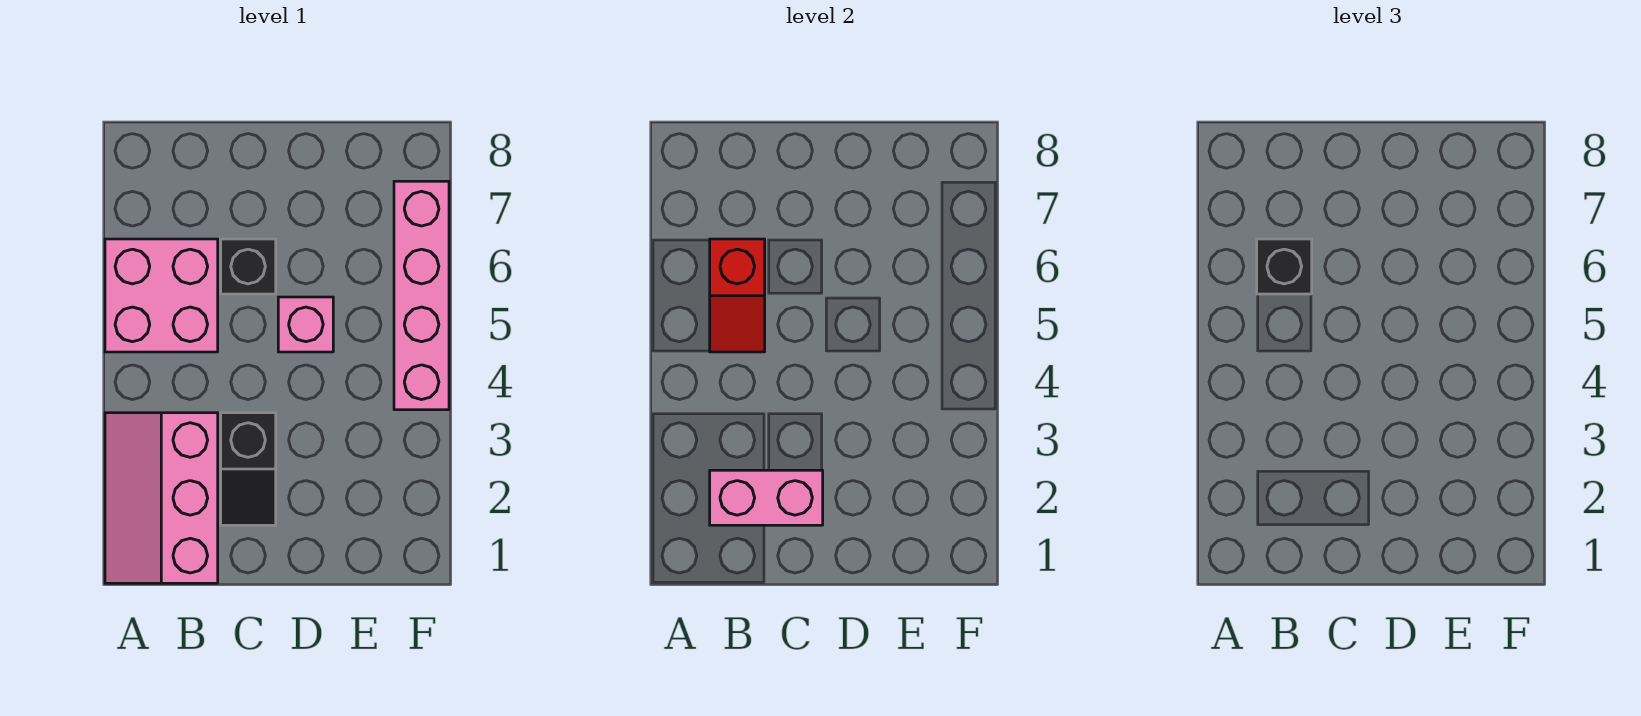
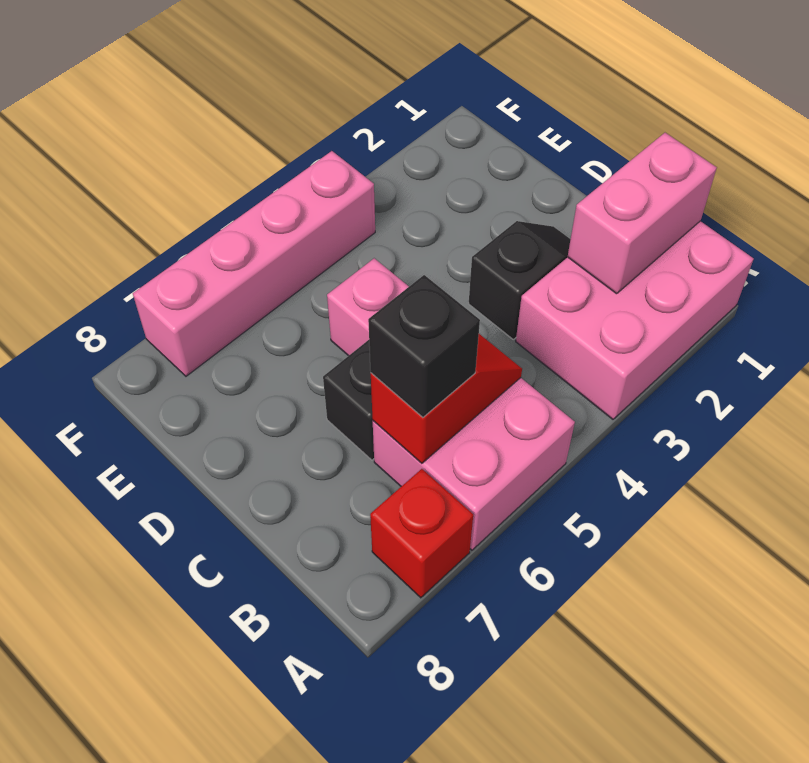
pink 2x3 slope [105,413,218,583] -> pink 2x3 brick [516,221,754,419]
none -> red 1x1 brick [370,469,473,598]
pink 1x2 brick [710,470,823,525] -> pink 1x2 brick turned to [568,133,717,294]

